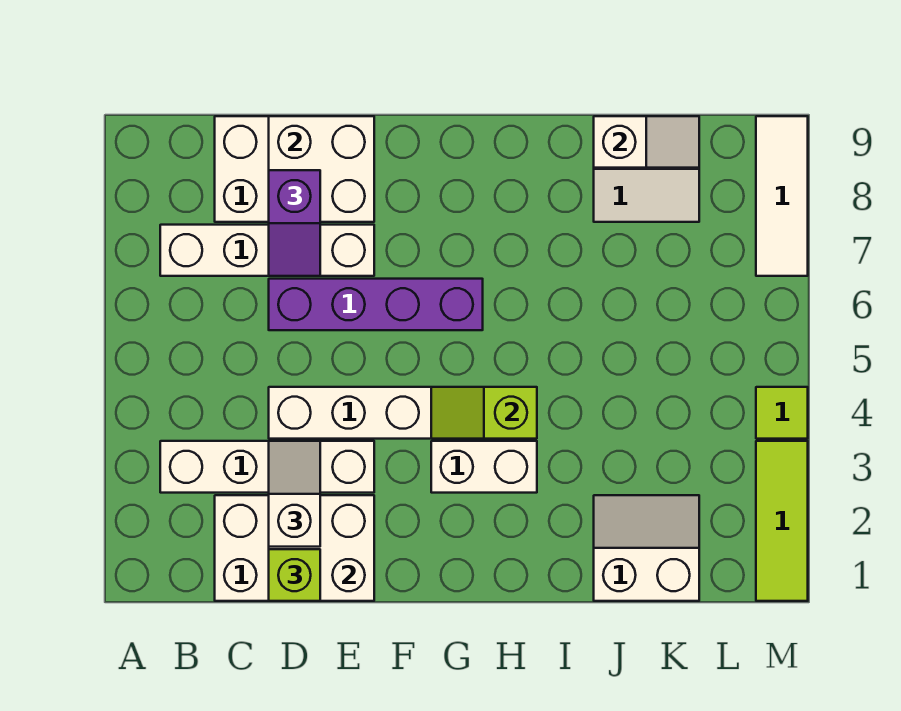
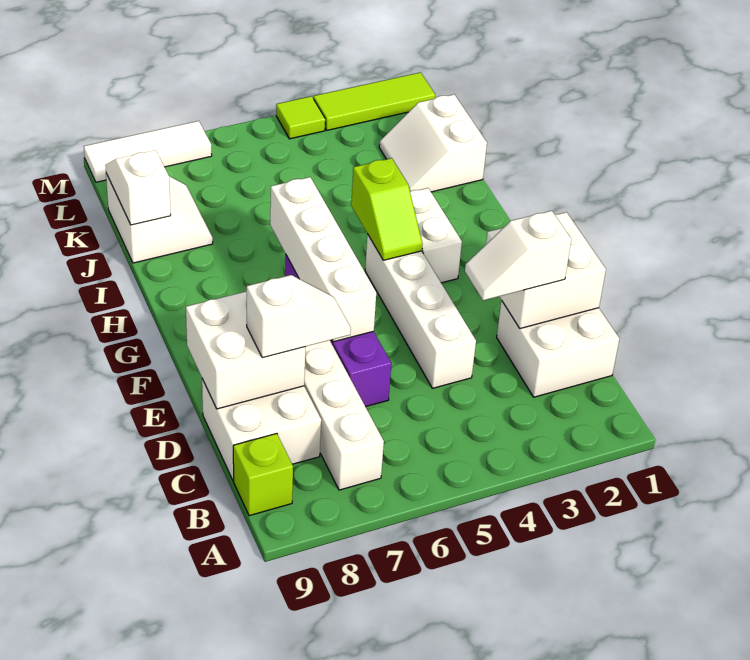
white 1x4 brick [160,441,374,493] -> white 1x4 brick moved to [270,177,376,342]
lime 1x1 brick [269,549,320,601] -> lime 1x1 brick moved to [233,433,293,516]
purple 1x2 slope [269,170,320,276] -> white 1x2 slope [247,275,351,358]

